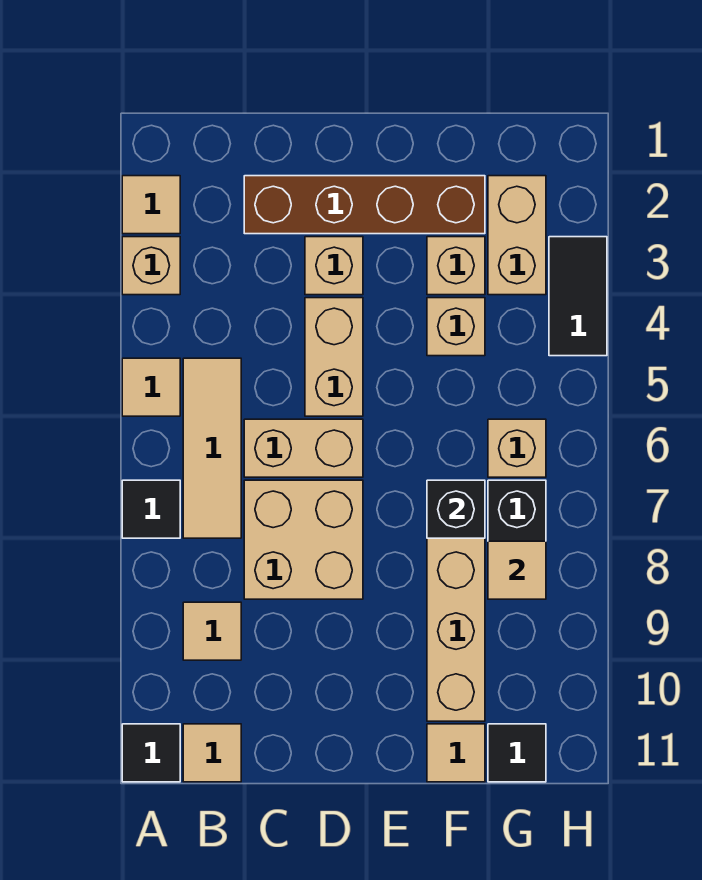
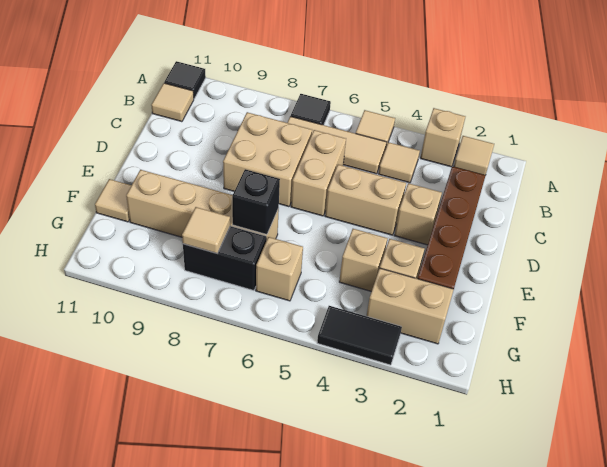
tan 1x1 tile [183,602,241,660] -> tan 1x1 tile moved to [379,142,420,183]
black 1x1 tile [488,724,546,782] -> none

